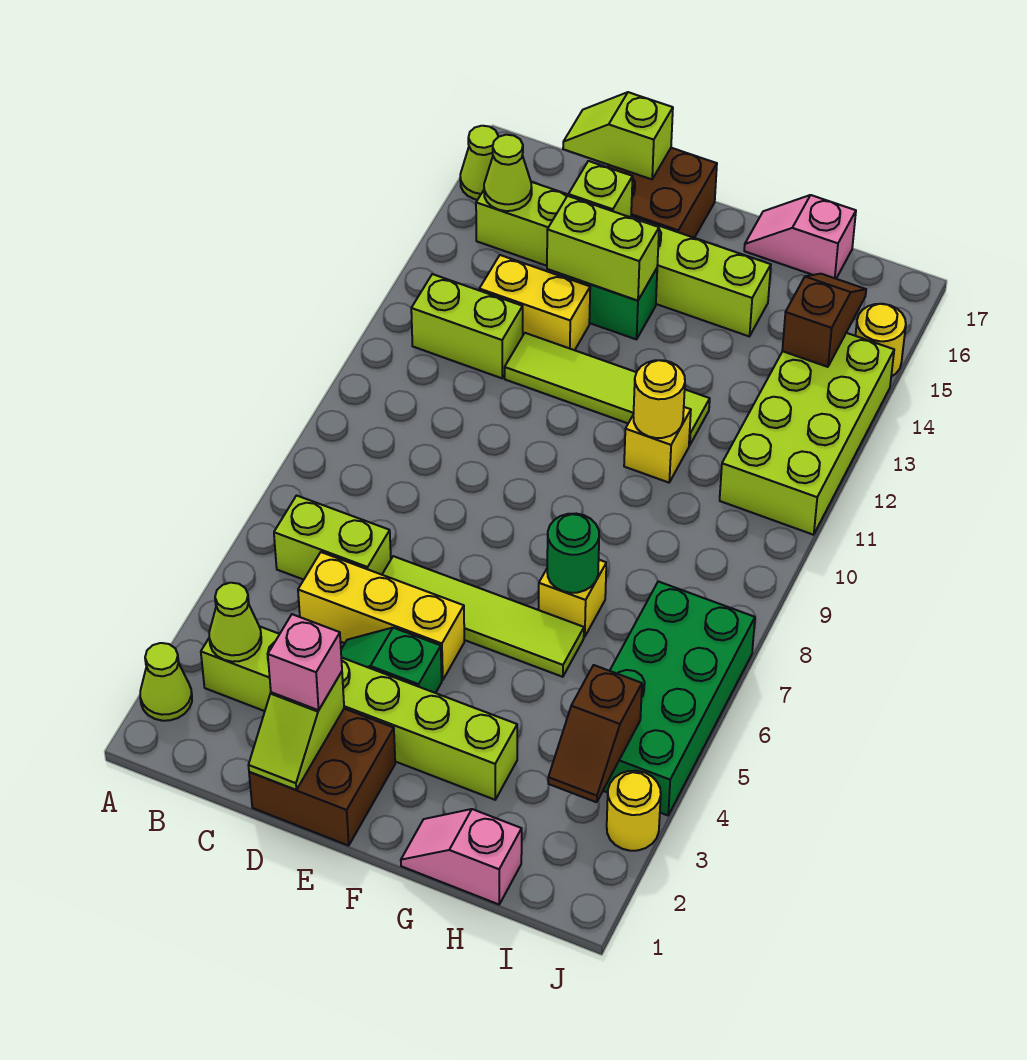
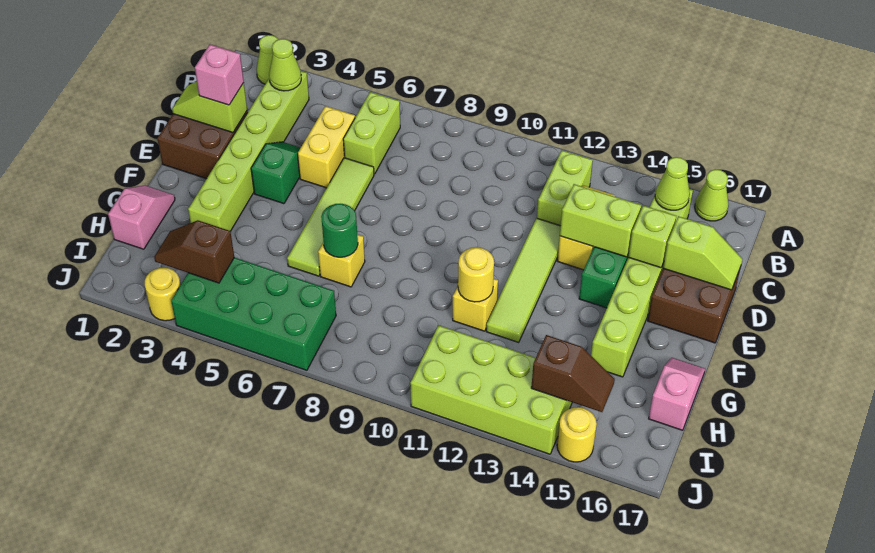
yellow 1x3 brick [298,552,464,680] -> yellow 1x2 brick [298,106,355,188]
lime 1x2 slope [563,92,673,179] -> lime 1x2 slope turned to [663,216,743,290]
lime 1x2 brick [547,196,659,301] -> lime 1x2 brick turned to [560,184,641,257]

